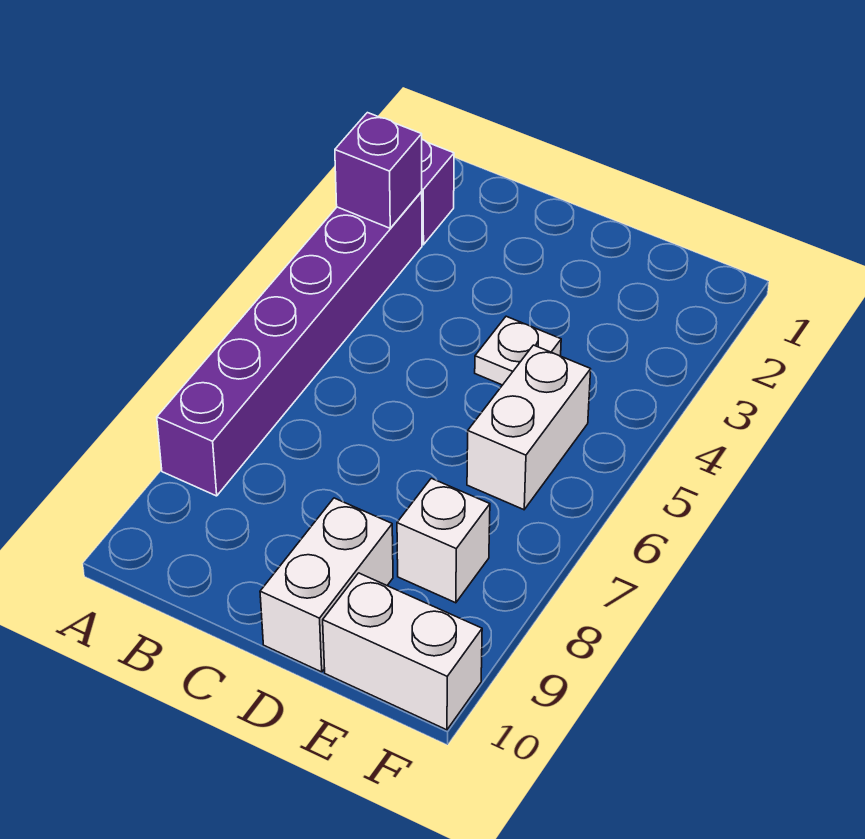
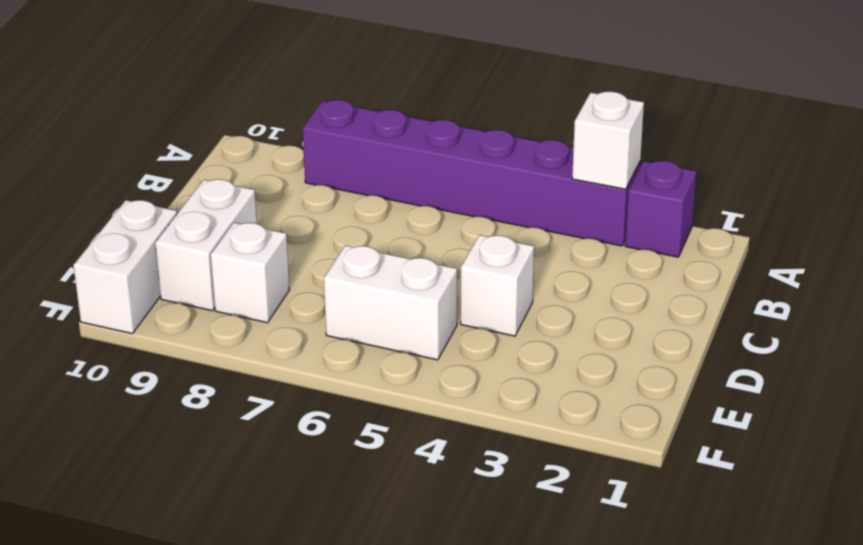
purple 1x1 brick [335,113,422,228] -> white 1x1 brick [572,91,644,189]
white 1x1 plate [475,316,561,385] -> white 1x1 brick [461,235,534,336]
white 1x2 brick [260,498,393,672] -> white 1x2 brick turned to [155,179,257,311]

